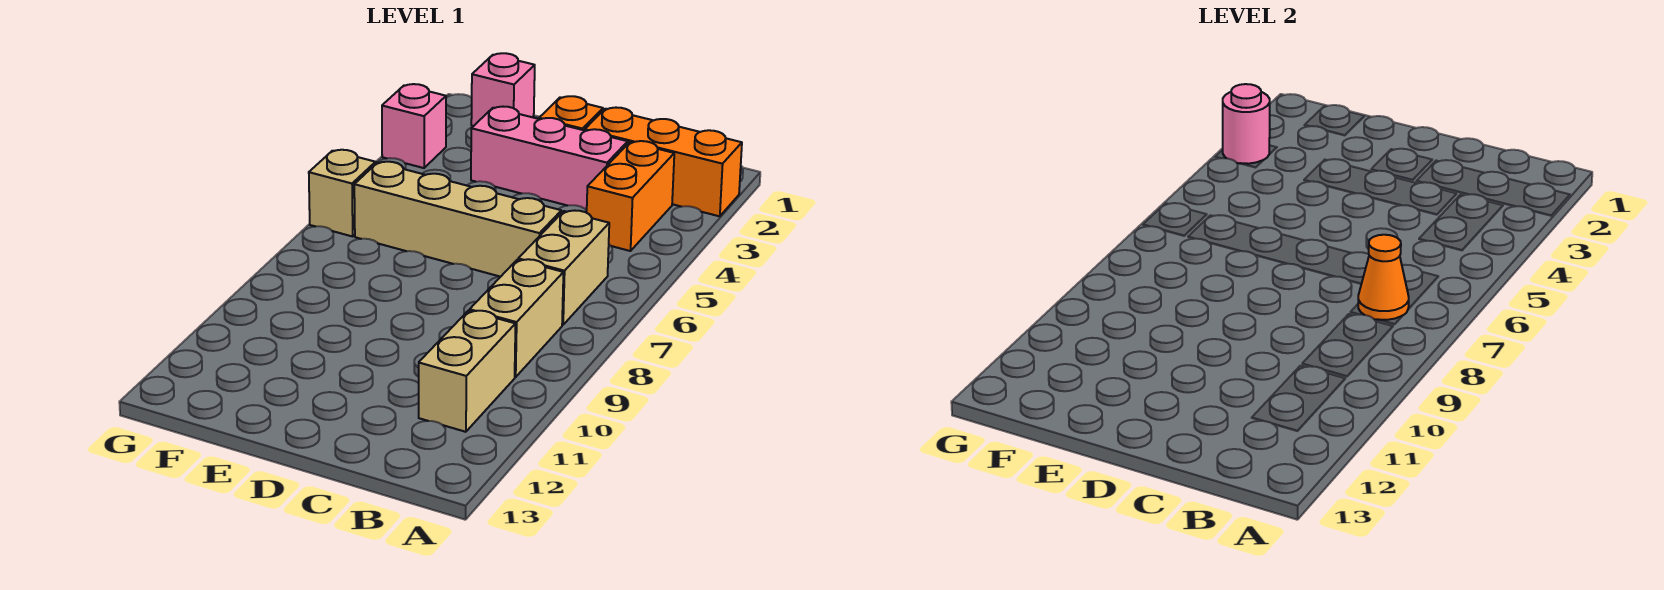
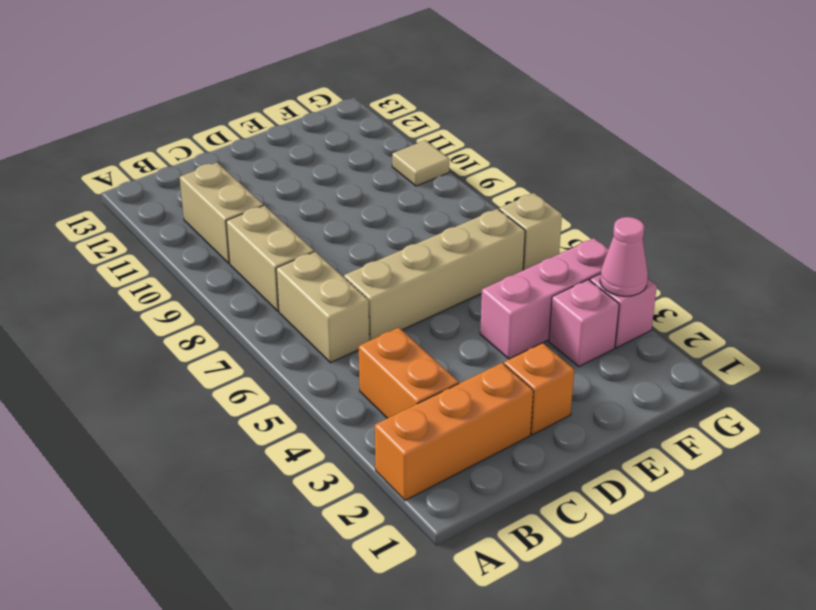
orange 1x1 cone [1358,235,1409,320] -> none
pink 1x3 brick [471,107,628,210] -> pink 1x3 brick moved to [480,238,609,359]
pink 1x1 brick [471,53,535,126] -> pink 1x1 brick moved to [549,280,619,367]
pink 1x1 round brick [1223,84,1270,164] -> pink 1x1 cone [600,217,648,296]
none -> tan 1x1 tile [392,140,450,186]

